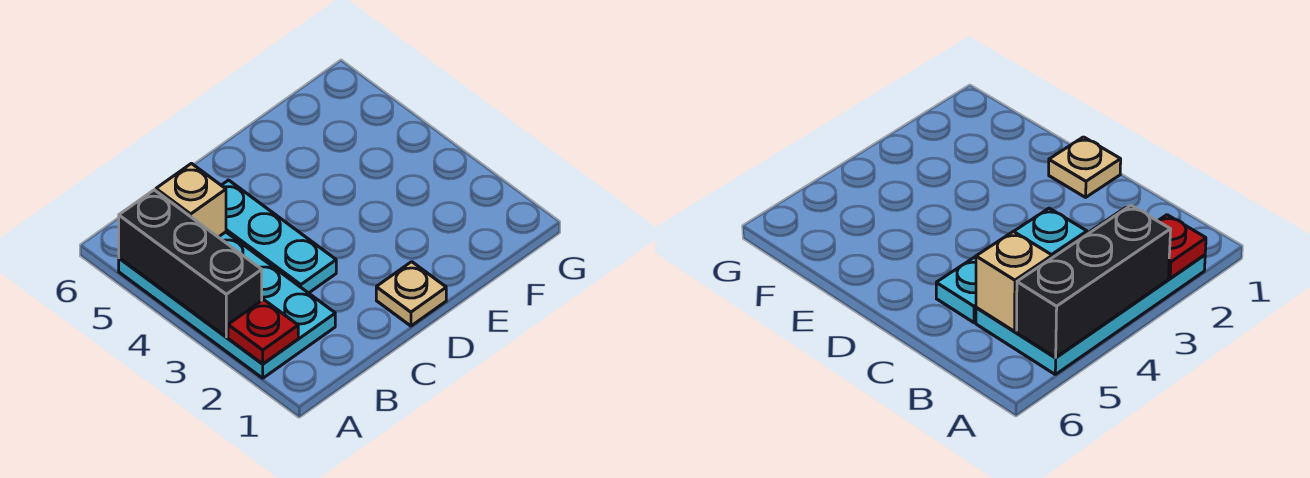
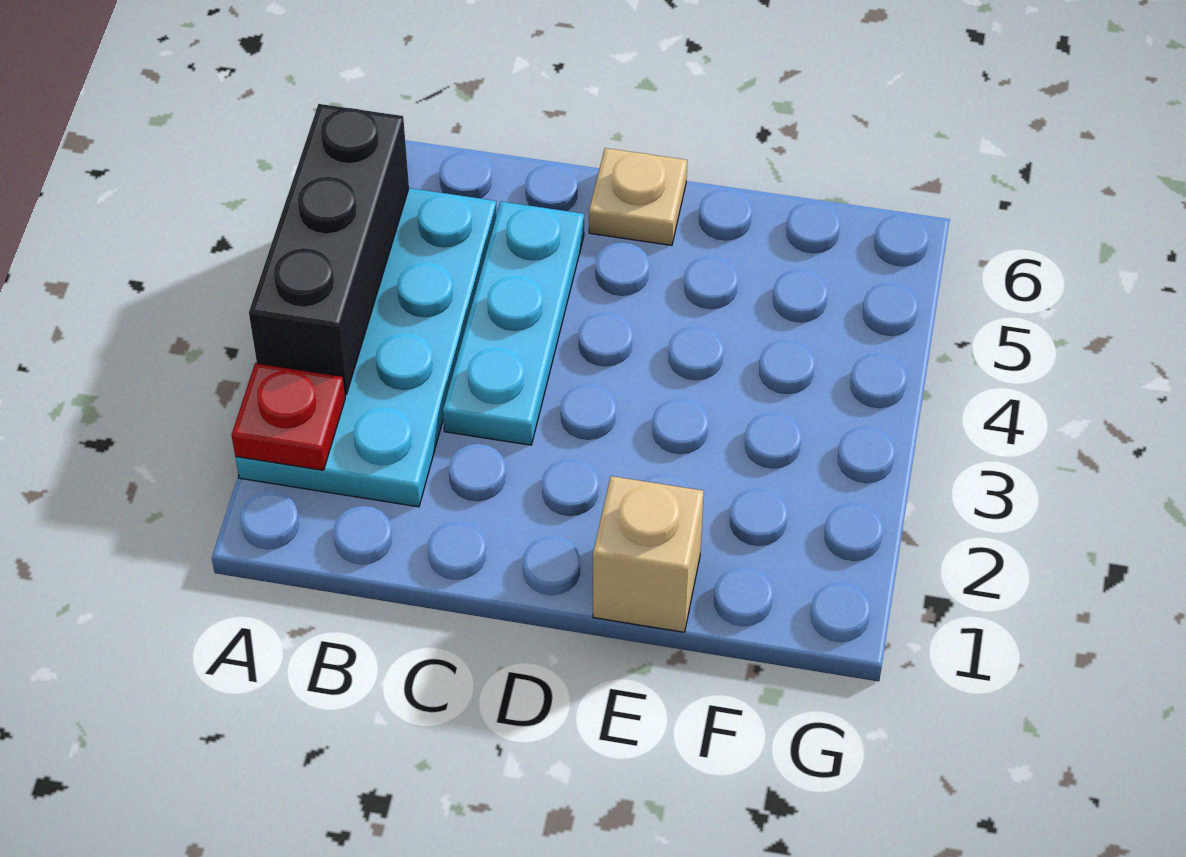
tan 1x1 brick [156,163,226,237] -> tan 1x1 brick moved to [593,476,704,632]
tan 1x1 plate [376,262,446,326] -> tan 1x1 plate moved to [589,148,687,245]

